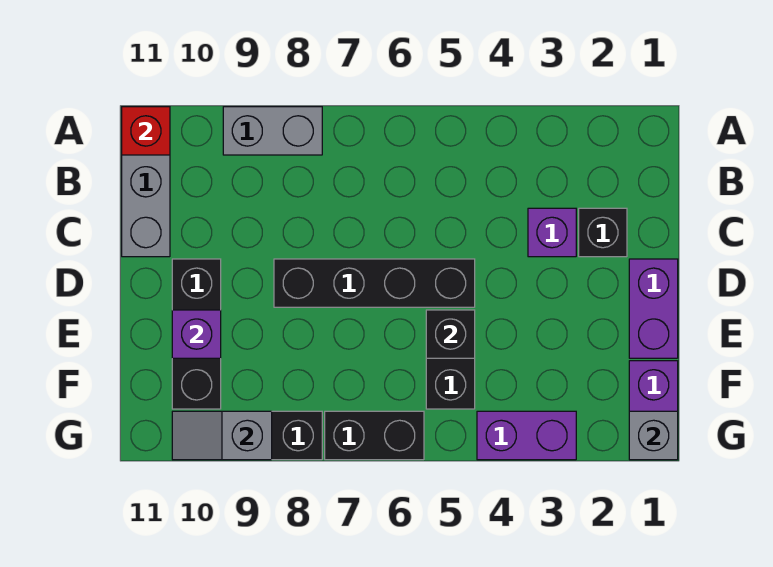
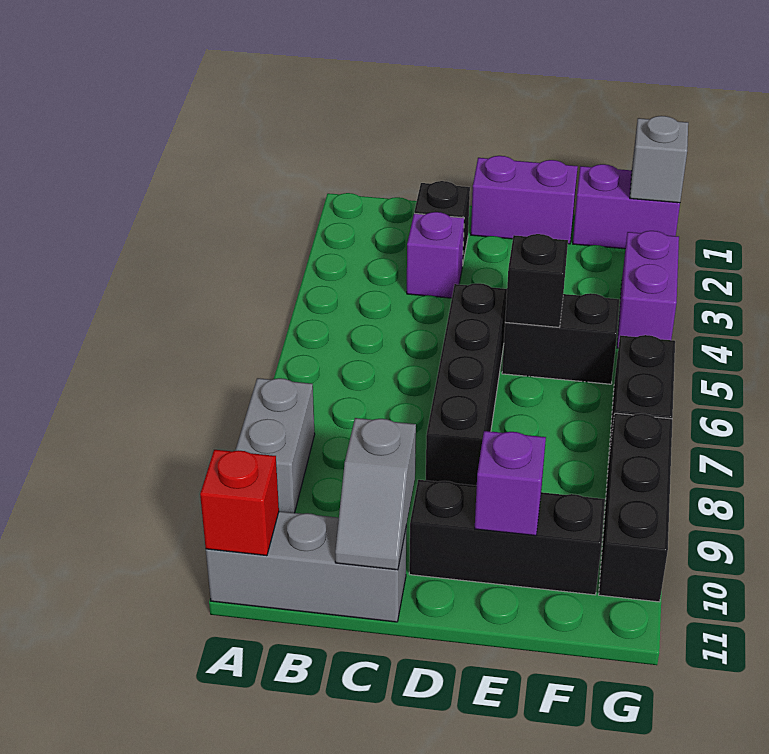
grey 1x2 slope [172,411,272,460] -> grey 1x2 slope moved to [335,418,416,570]

